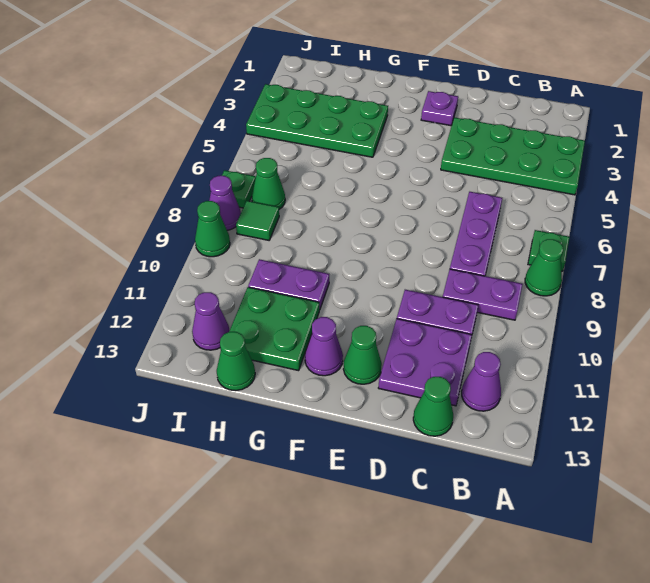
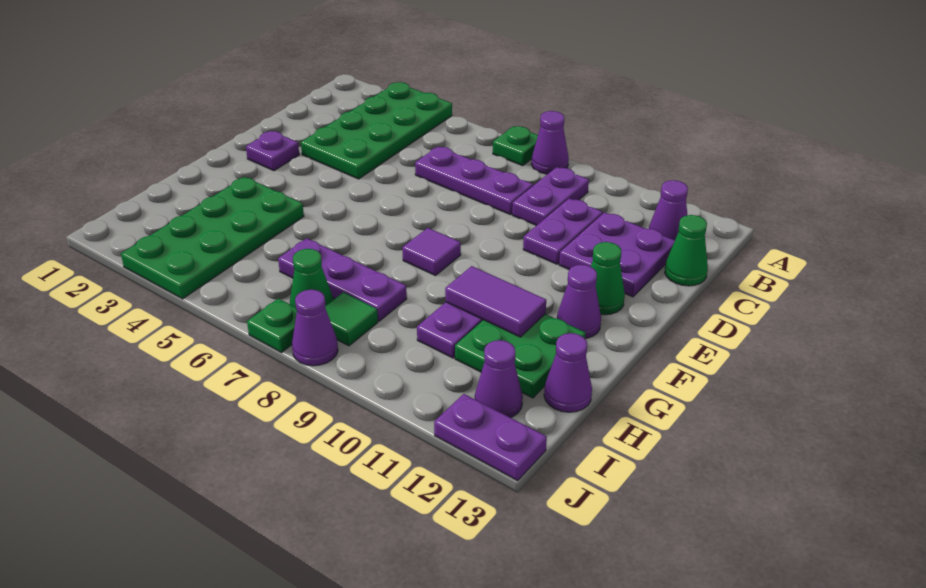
green 1x1 cone [525,239,563,296] -> purple 1x1 cone [532,111,569,174]
none -> purple 1x1 tile [402,228,461,276]
none -> purple 1x2 tile [445,266,546,337]
none -> purple 1x3 plate [278,238,407,321]
green 1x1 cone [217,332,255,391] -> purple 1x1 cone [544,333,592,412]
green 1x1 cone [195,201,230,257] -> none
none -> purple 1x2 plate [434,394,547,481]

